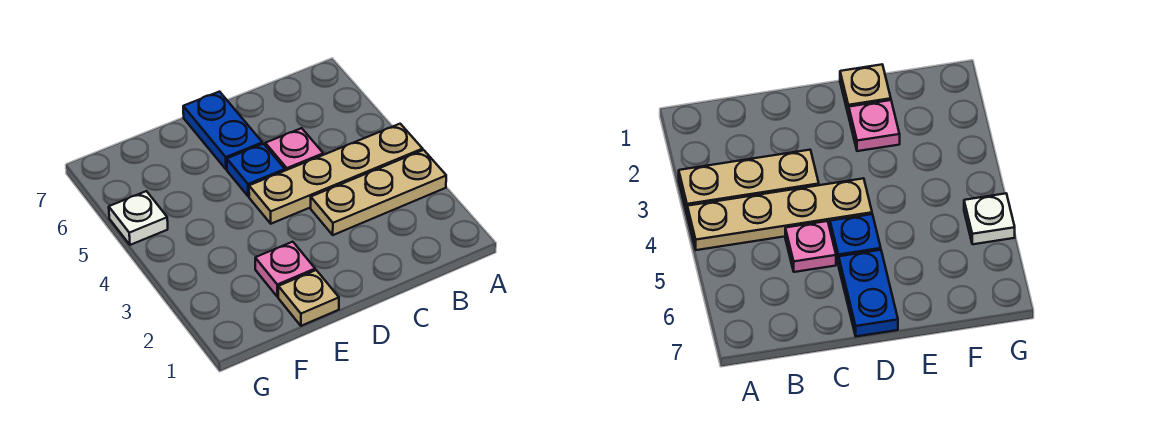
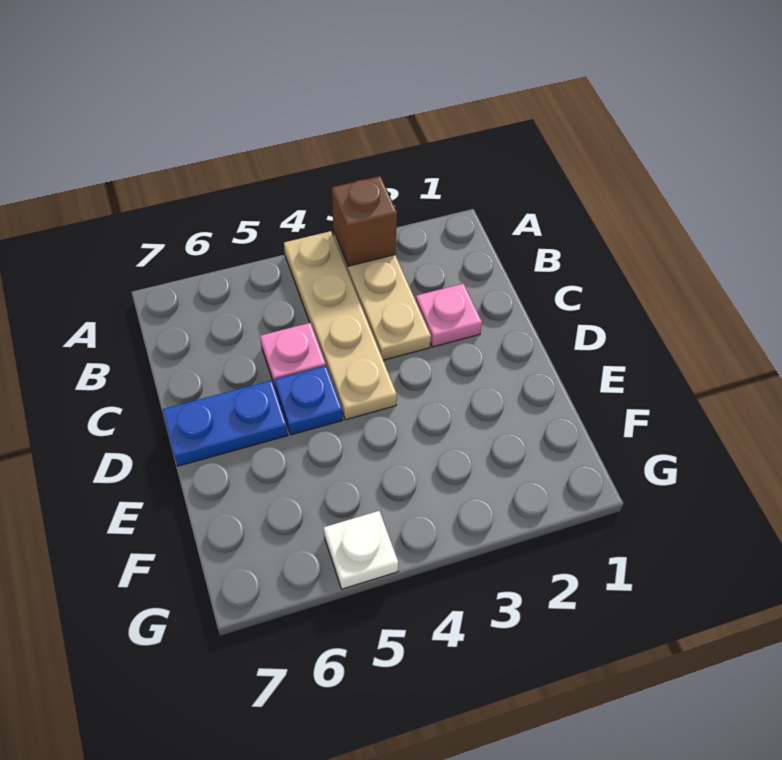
none -> brown 1x1 brick [332,176,397,266]
tan 1x1 plate [278,270,339,326] -> none
pink 1x1 plate [255,242,315,297] -> pink 1x1 plate moved to [416,283,482,347]

